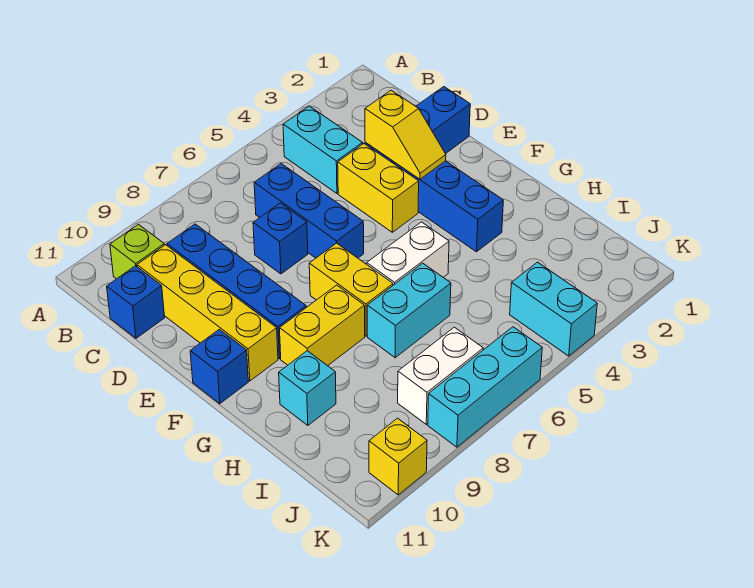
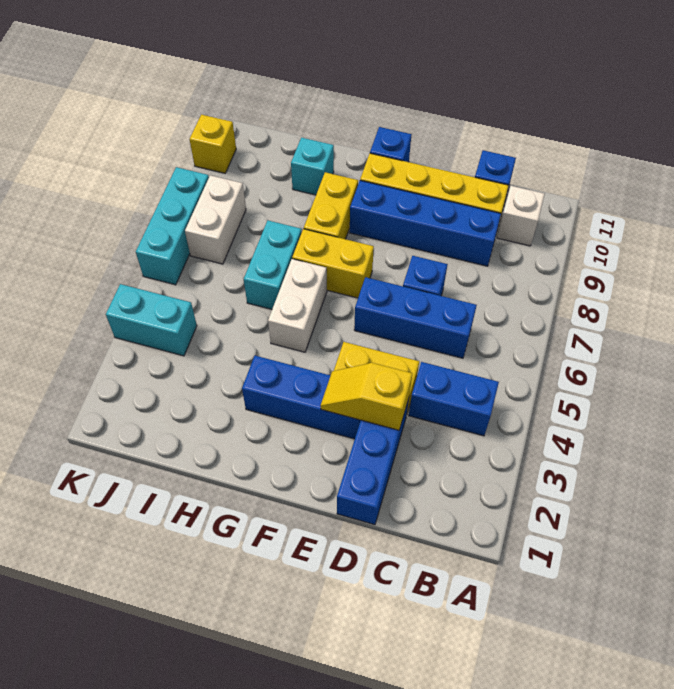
cyan 1x2 brick [283,106,363,193] -> blue 1x2 brick [409,362,499,436]
lime 1x1 brick [110,225,164,279] -> white 1x1 brick [497,186,545,246]

